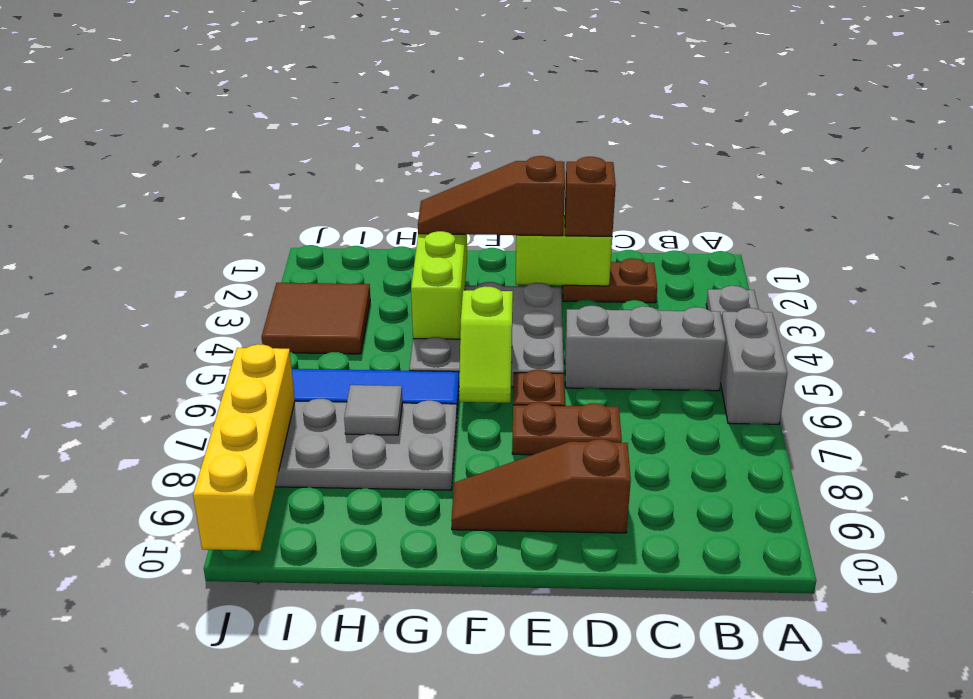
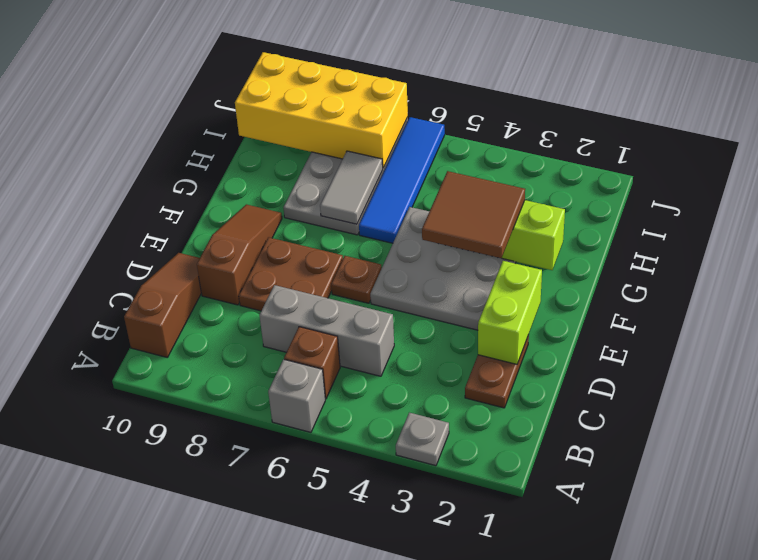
grey 1x2 brick [721,308,787,424] -> grey 1x1 brick [268,359,325,432]
grey 1x3 brick [565,306,726,391] -> grey 1x3 brick turned to [259,285,394,376]
brown 1x1 brick [565,157,616,236] -> brown 1x1 brick moved to [284,327,340,399]
brown 1x2 plate [512,402,622,455] -> brown 2x2 plate [239,237,343,311]
brown 1x3 slope [418,156,565,236] -> brown 1x3 slope moved to [124,253,201,358]
lime 1x2 slope [459,286,513,403] -> none
grey 1x1 tile [344,385,402,435] -> grey 1x2 tile [320,151,383,224]
brown 2x2 tile [262,283,370,354] -> brown 2x2 tile moved to [422,171,525,258]
yellow 1x4 brick [193,344,295,551] -> yellow 2x4 brick [235,52,408,168]

